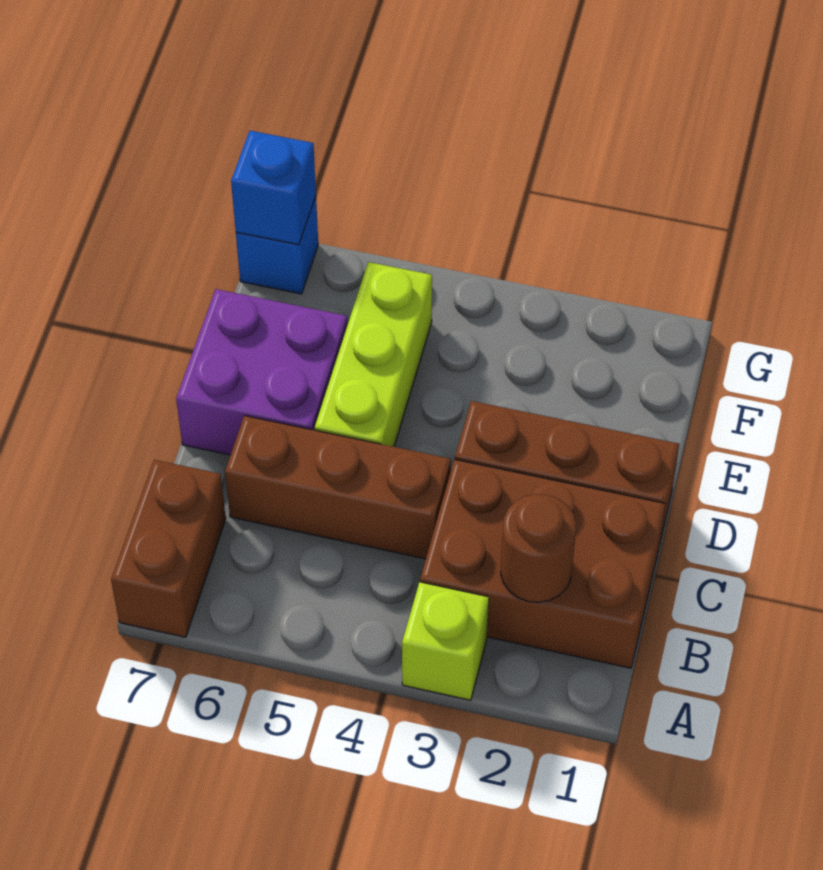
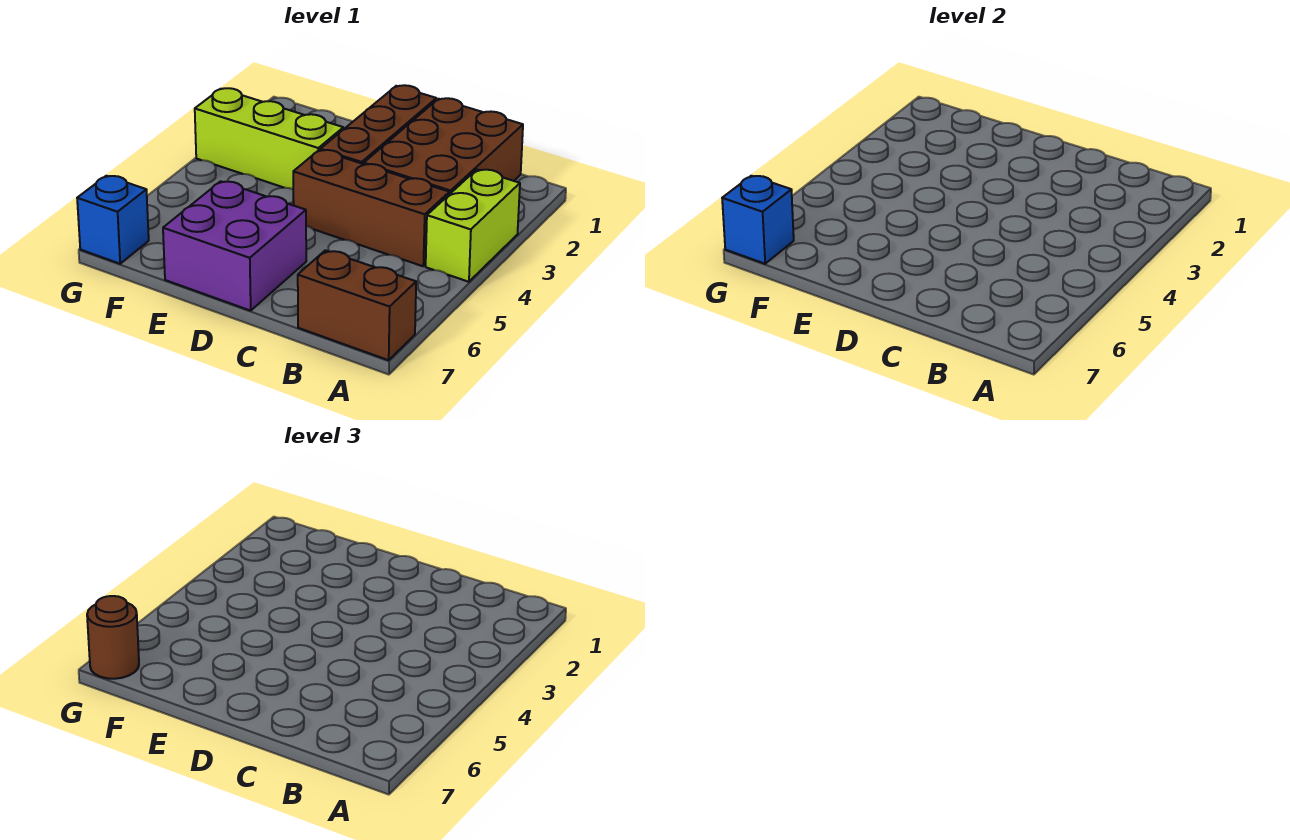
lime 1x1 brick [402,582,489,700] -> lime 1x2 brick [426,170,520,282]
brown 1x1 round brick [501,494,576,602] -> brown 1x1 round brick moved to [87,596,139,679]
brown 1x3 brick [225,416,451,559] -> brown 1x3 brick turned to [293,150,449,266]
lime 1x3 brick [315,262,432,447] -> lime 1x3 brick moved to [195,88,343,189]

